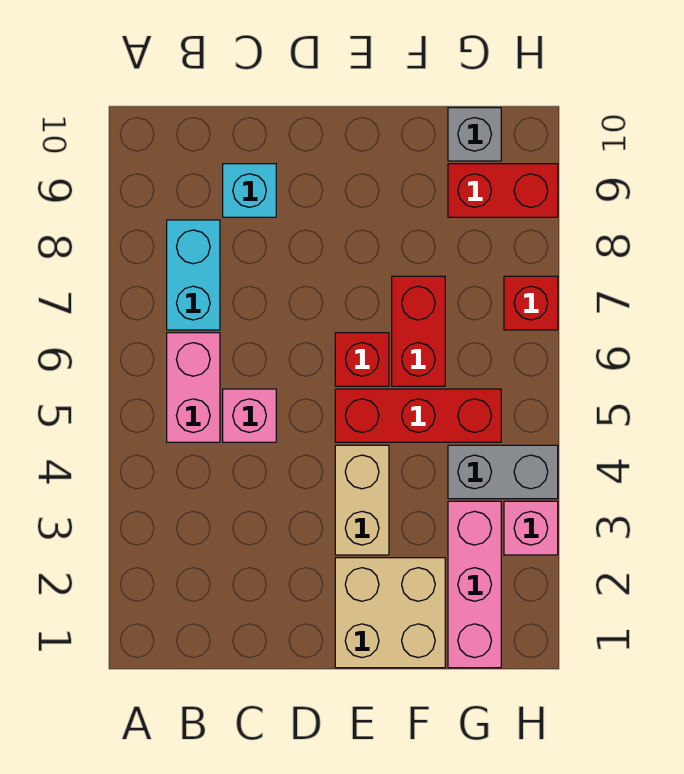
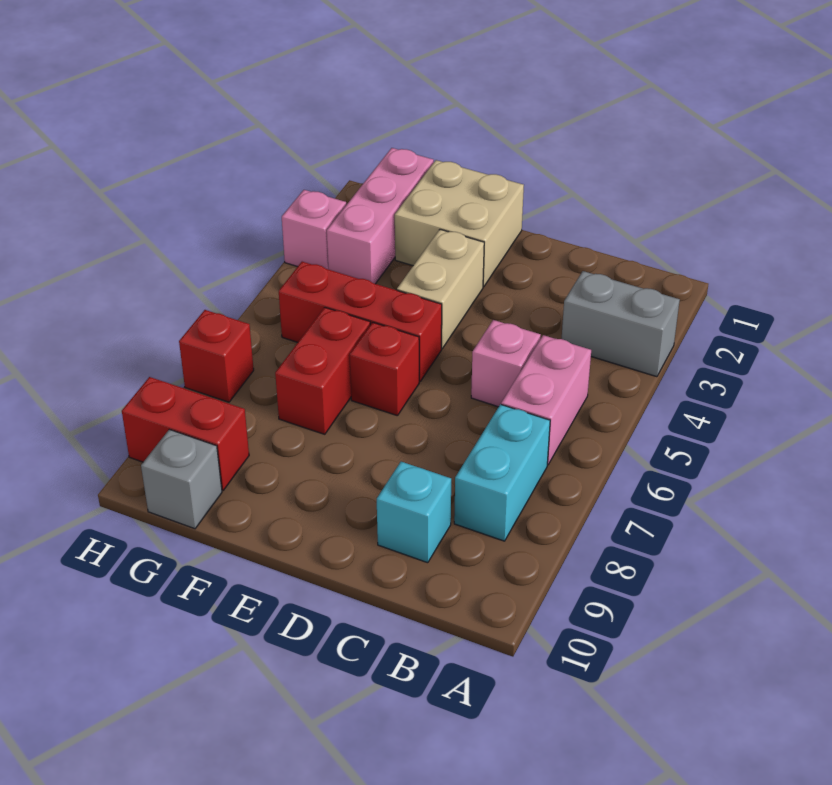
grey 1x2 brick [448,445,558,499] -> grey 1x2 brick moved to [562,271,680,377]

